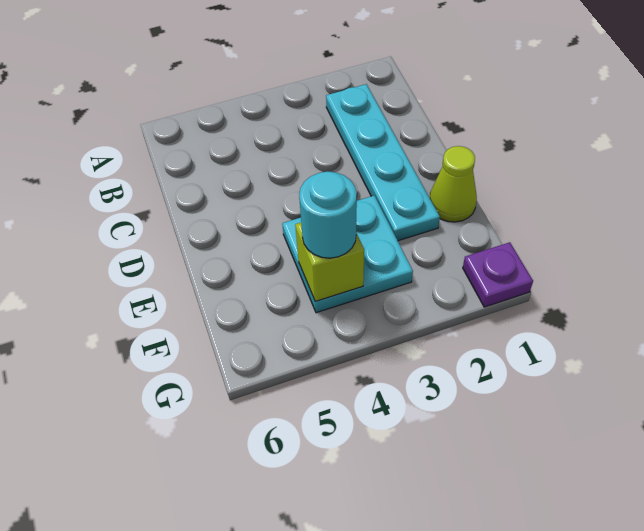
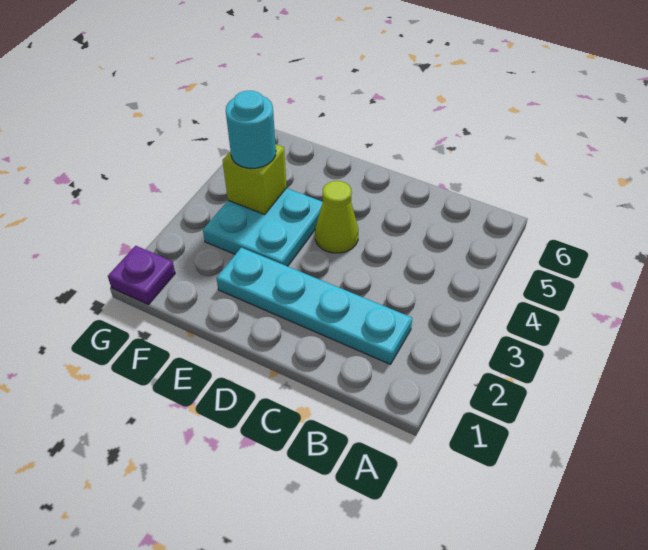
lime 1x1 cone [430,146,477,222] -> lime 1x1 cone moved to [315,181,358,253]

